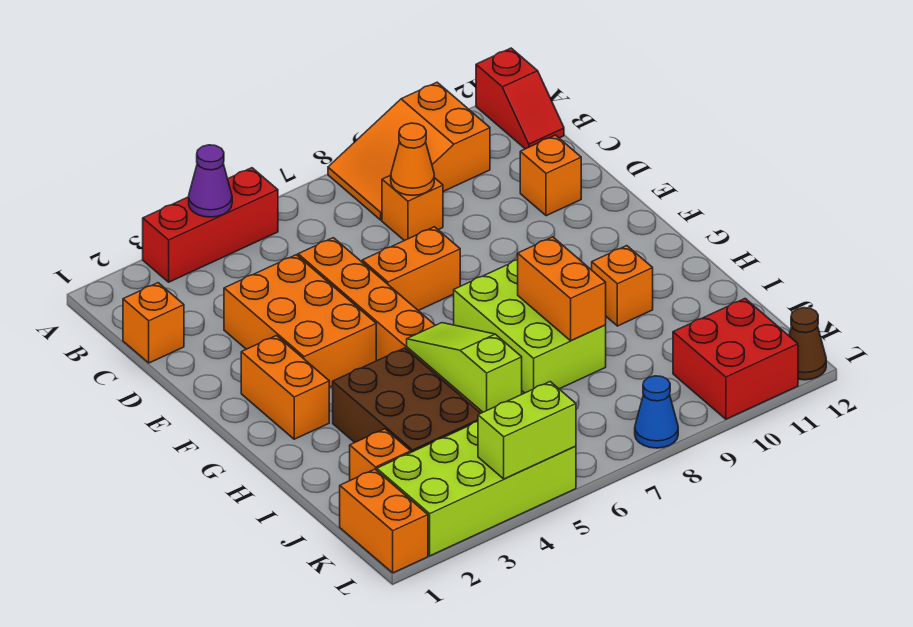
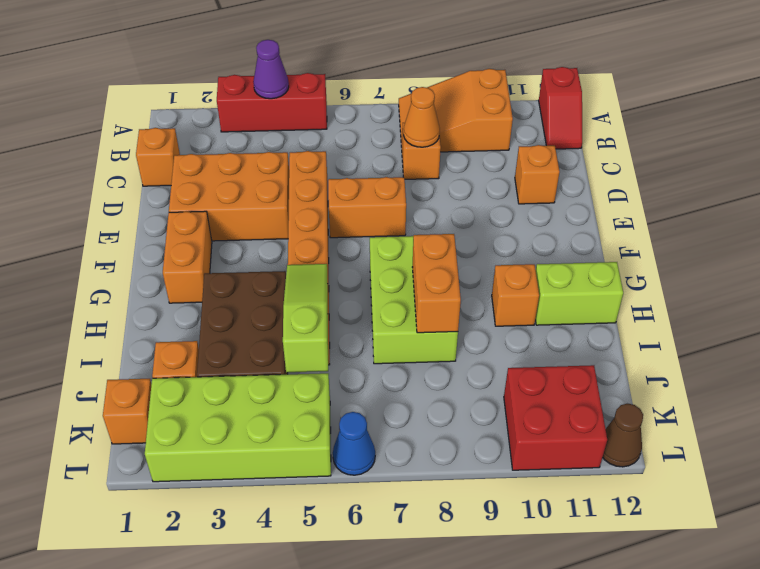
orange 2x3 brick [224,255,376,387] -> orange 2x3 brick turned to [169,152,289,241]
orange 1x2 brick [340,469,428,573] -> orange 1x1 brick [103,379,151,444]
lime 1x2 brick [478,382,576,479] -> lime 1x2 brick moved to [535,262,623,325]
blue 1x1 cone [635,376,678,448] -> blue 1x1 cone moved to [333,412,375,475]

